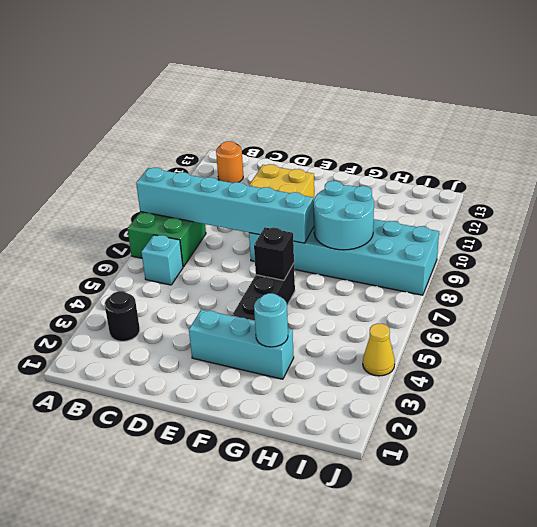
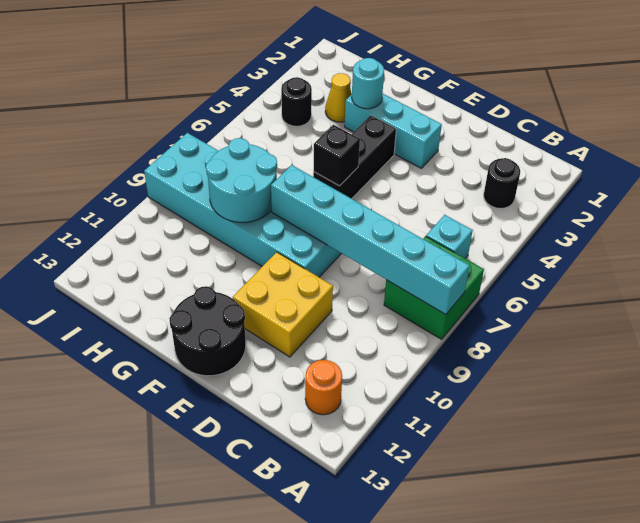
none -> black 2x2 round brick [169,286,246,376]
none -> black 1x1 round brick [281,77,312,126]
yellow 1x1 cone [363,323,395,376] -> yellow 1x1 cone moved to [325,73,352,122]

